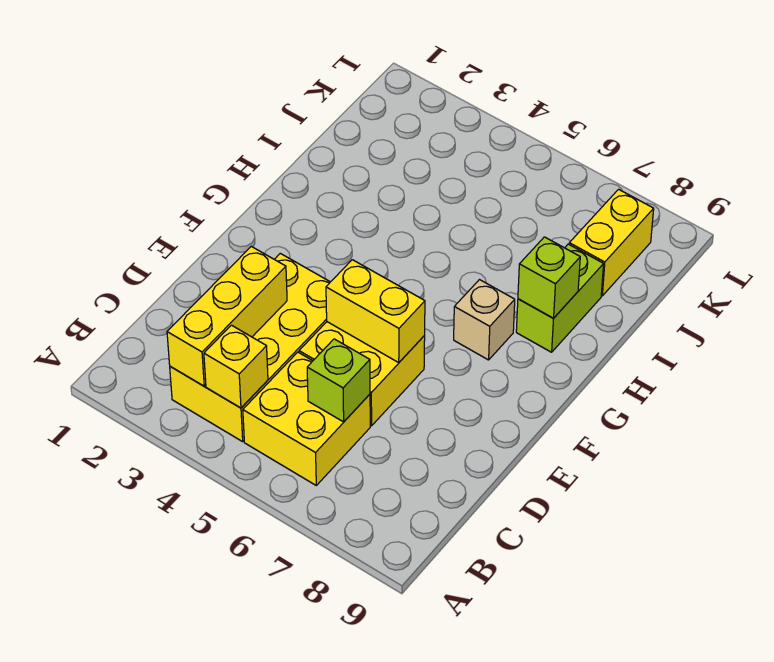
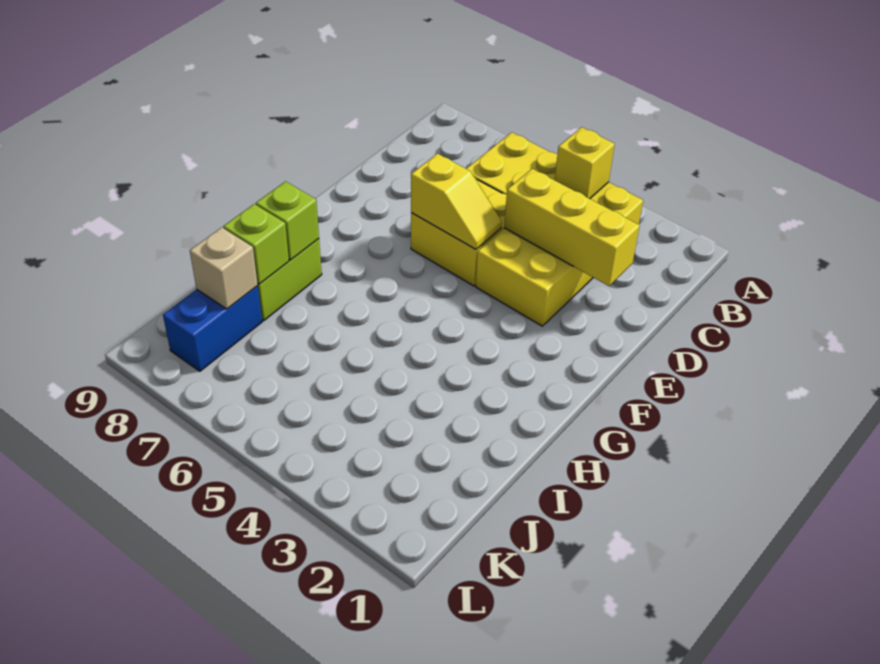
yellow 1x3 brick [167,246,287,386] -> yellow 1x3 brick turned to [504,169,640,286]
lime 1x1 brick [307,339,370,422] -> lime 1x1 brick moved to [223,204,289,284]
yellow 1x2 brick [326,260,425,362] -> yellow 1x2 slope [411,154,502,249]
tan 1x1 brick [454,280,515,360] -> tan 1x1 brick moved to [190,227,258,309]
yellow 1x2 brick [569,189,654,296] -> blue 1x2 brick [163,286,262,371]

